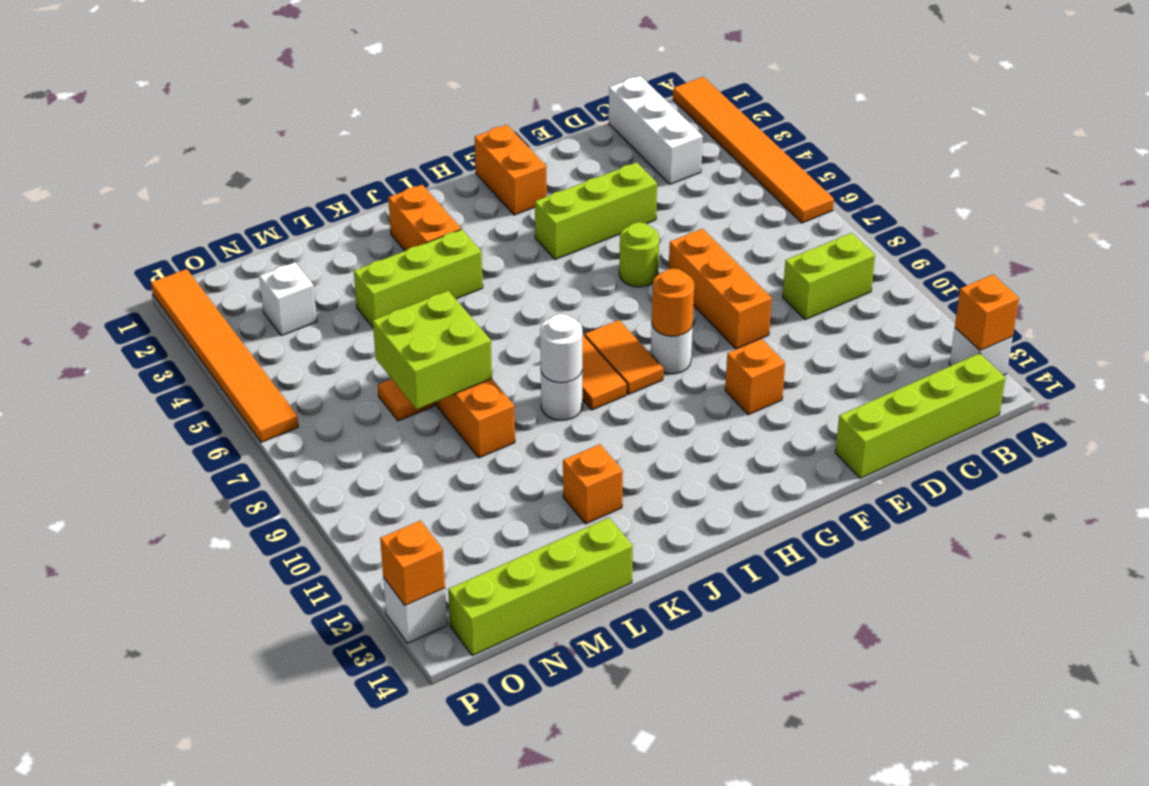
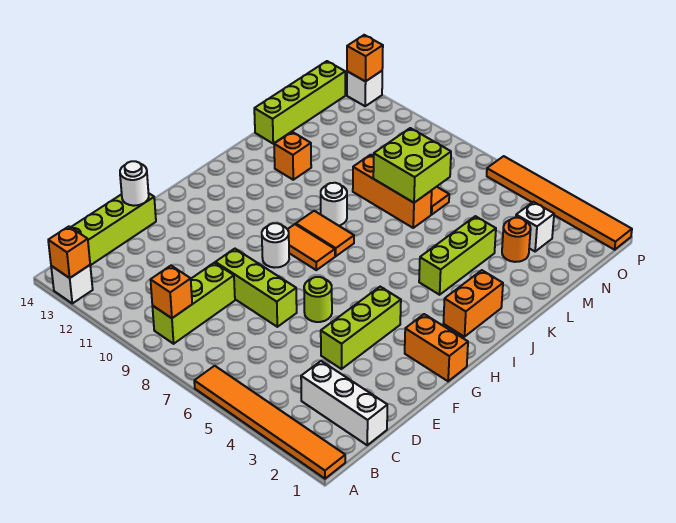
lime 1x2 brick [783,233,875,320] -> lime 1x3 brick [152,263,235,344]
orange 1x3 brick [669,229,772,349] -> lime 1x3 brick [215,249,297,327]
orange 1x1 brick [725,339,785,415] -> orange 1x1 brick moved to [150,266,192,318]
orange 1x1 round brick [652,269,694,336] -> orange 1x1 round brick moved to [502,218,531,262]
orange 1x2 brick [388,185,461,251] -> orange 1x2 brick turned to [443,270,503,337]
white 1x1 round brick [540,314,582,383] -> white 1x1 round brick moved to [120,161,149,206]

